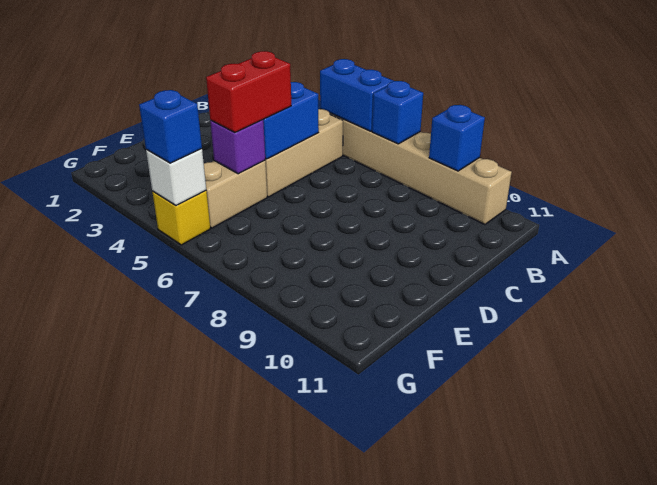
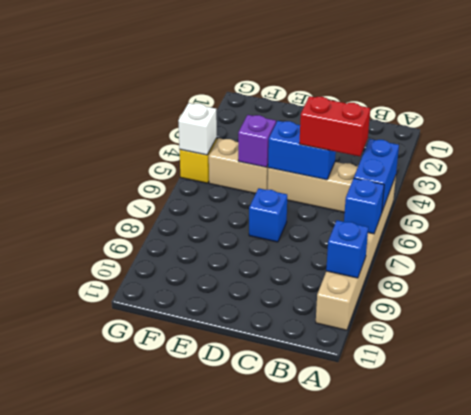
red 1x2 brick [206,51,291,132] -> red 1x2 brick moved to [299,96,370,156]
blue 1x1 brick [139,90,202,163] -> blue 1x1 brick moved to [249,188,287,242]

